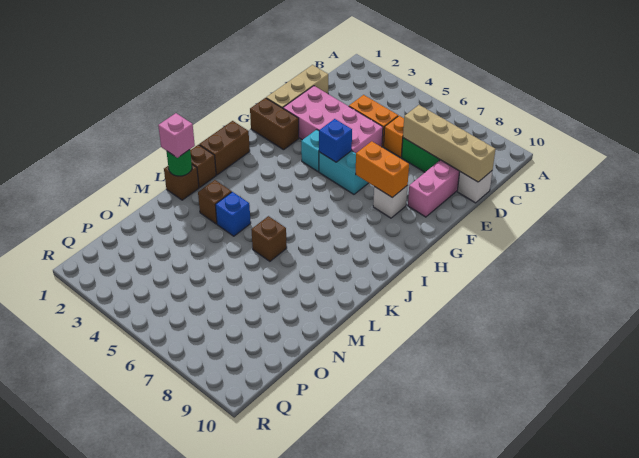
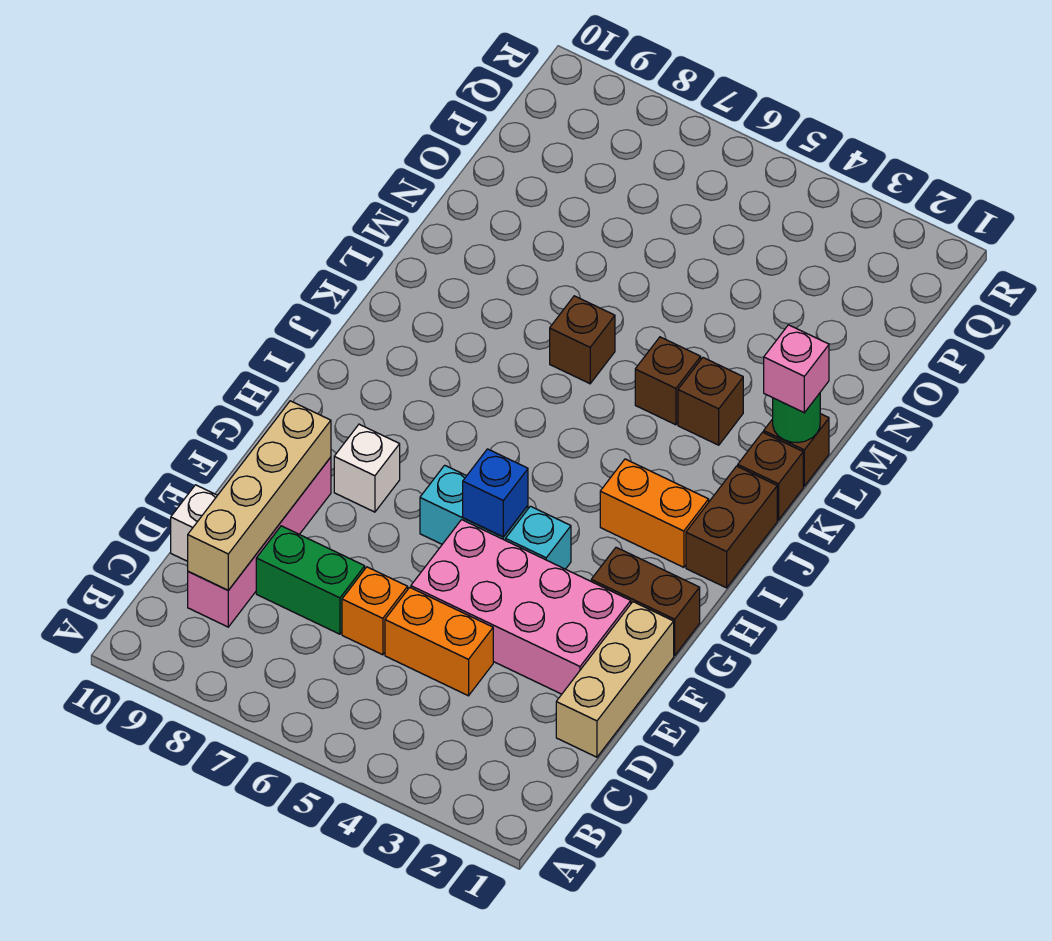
tan 1x4 brick [403,105,495,182] -> tan 1x4 brick turned to [188,401,331,590]
orange 1x2 brick [356,141,409,198] -> orange 1x2 brick moved to [600,459,709,567]
blue 1x1 brick [216,192,251,236] -> brown 1x1 brick [635,337,701,425]

